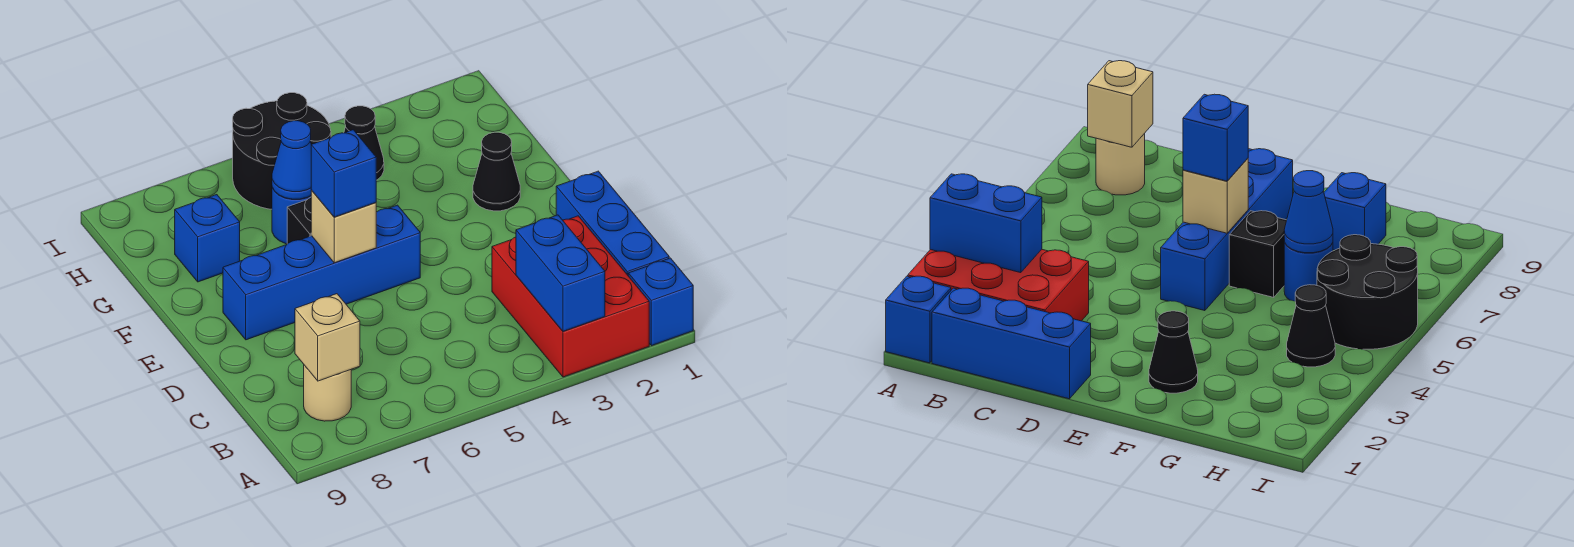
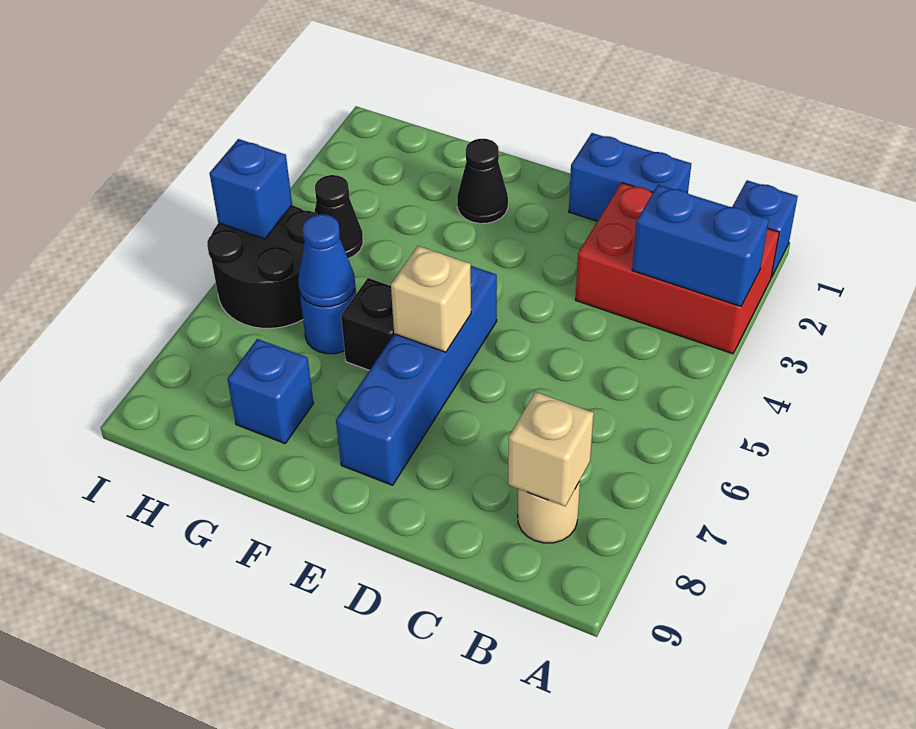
blue 1x3 brick [556,171,669,275] -> blue 1x2 brick [569,133,691,221]
blue 1x1 brick [311,130,376,217] -> blue 1x1 brick moved to [210,139,292,239]

